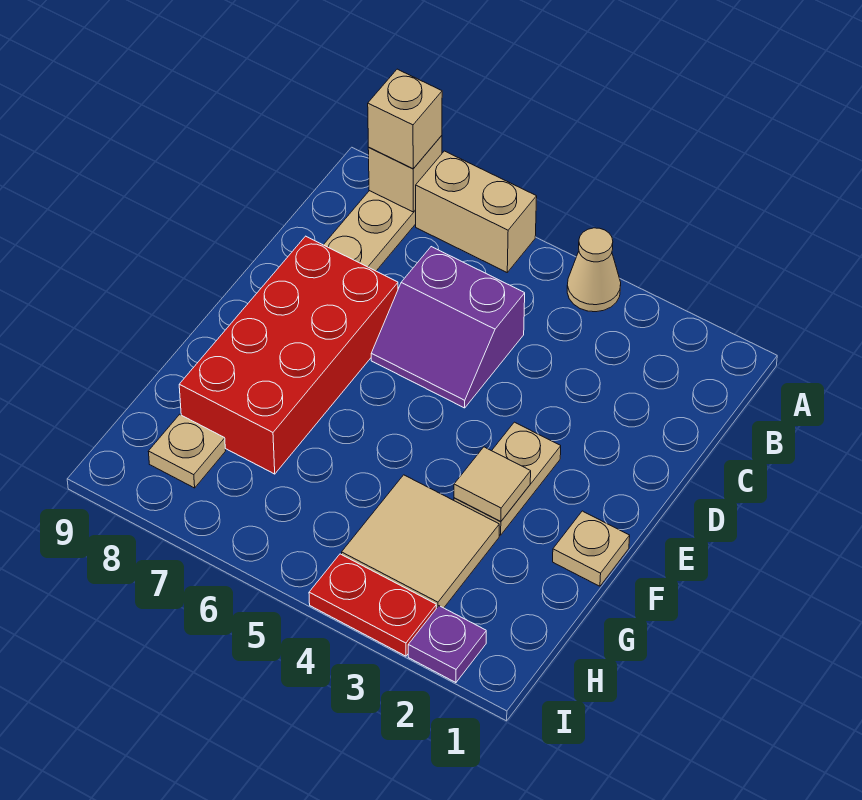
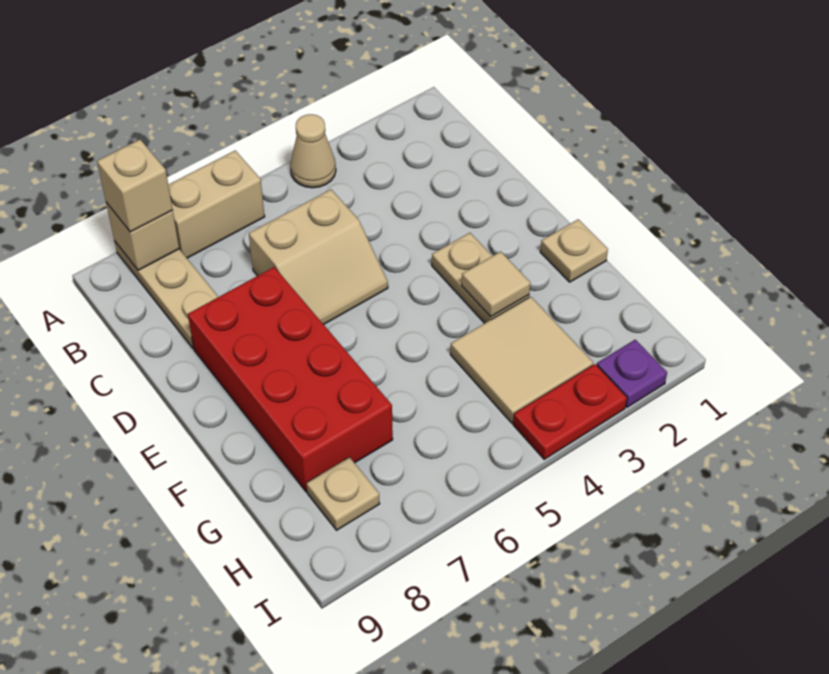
purple 2x2 slope [371,247,525,408] -> tan 2x2 slope [249,190,388,324]

